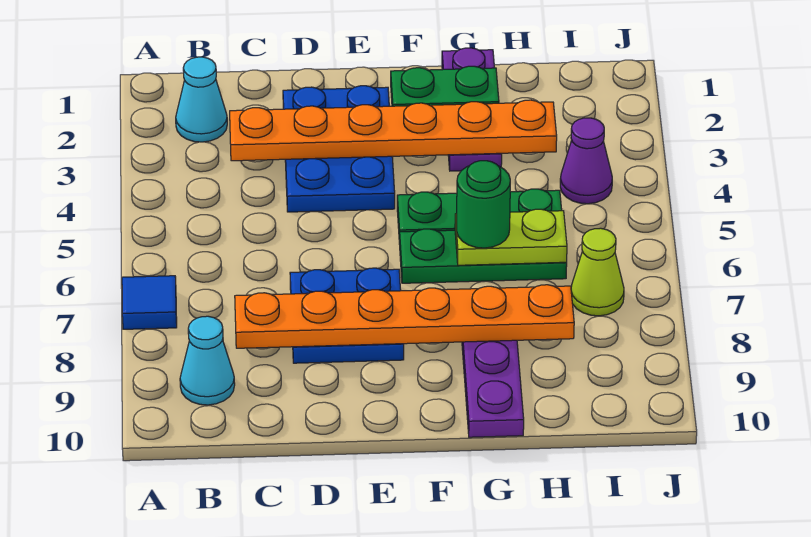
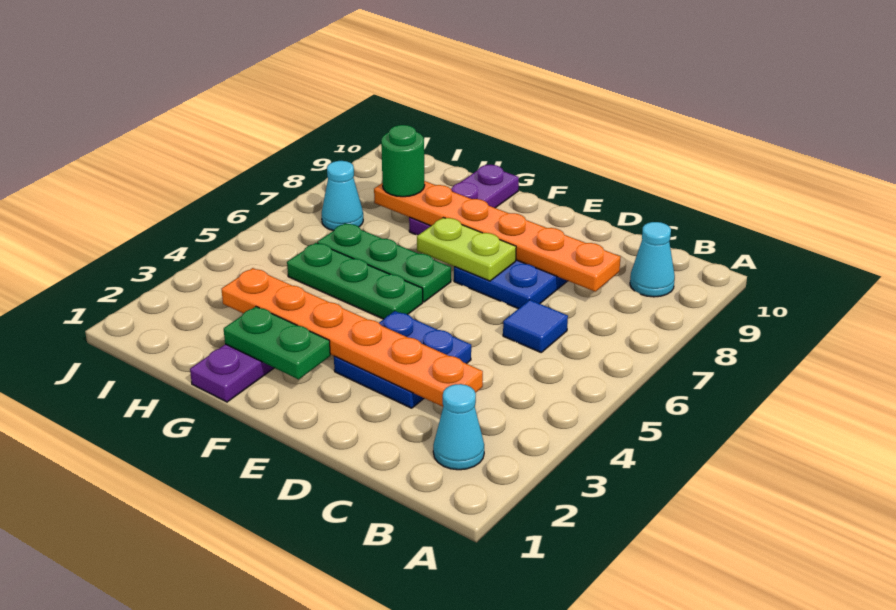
blue 1x1 tile [122,276,177,329] -> blue 1x1 tile moved to [503,300,568,352]
blue 2x3 plate [283,86,395,212] -> blue 2x2 plate [334,311,471,408]
lime 1x2 plate [455,209,567,265] -> lime 1x2 plate moved to [417,218,516,281]
green 1x1 round brick [457,161,510,248] -> green 1x1 round brick moved to [381,125,425,197]
purple 1x1 cone [560,118,612,204] -> none
lime 1x1 cone [571,228,624,316] -> cyan 1x1 cone [322,161,363,231]

